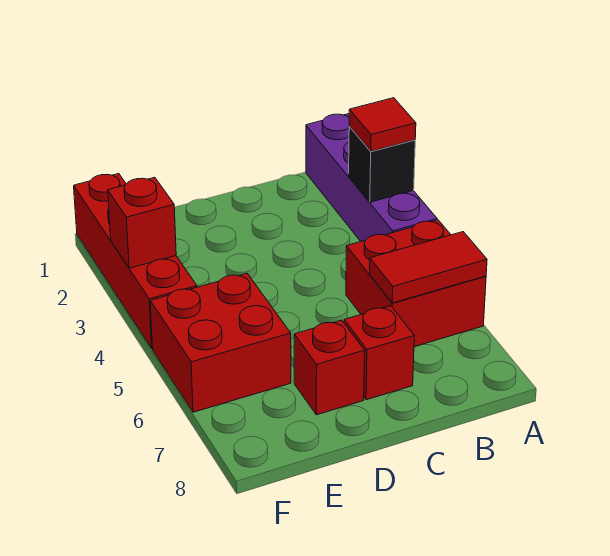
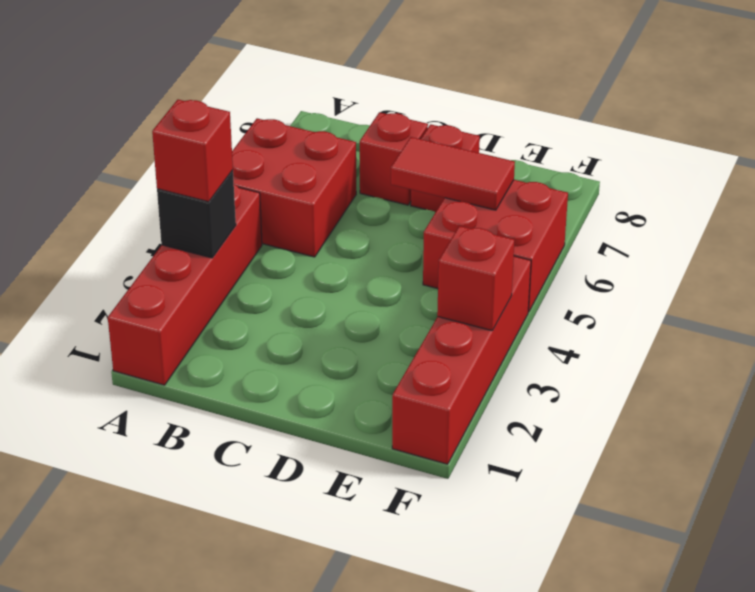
purple 1x4 brick [306,114,437,241] -> red 1x4 brick [108,184,262,385]
red 1x1 tile [349,98,416,151] -> red 1x1 brick [152,99,233,202]
red 1x2 tile [370,232,487,303] -> red 1x2 tile moved to [391,137,515,210]

